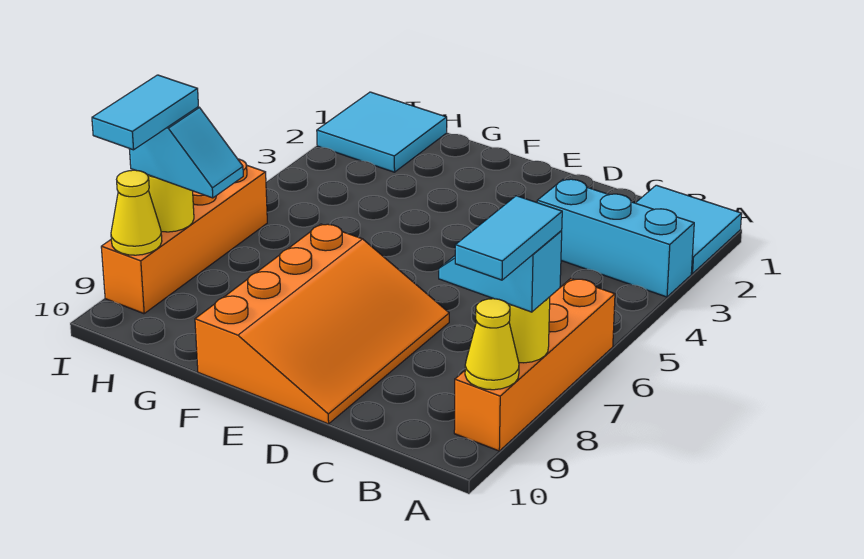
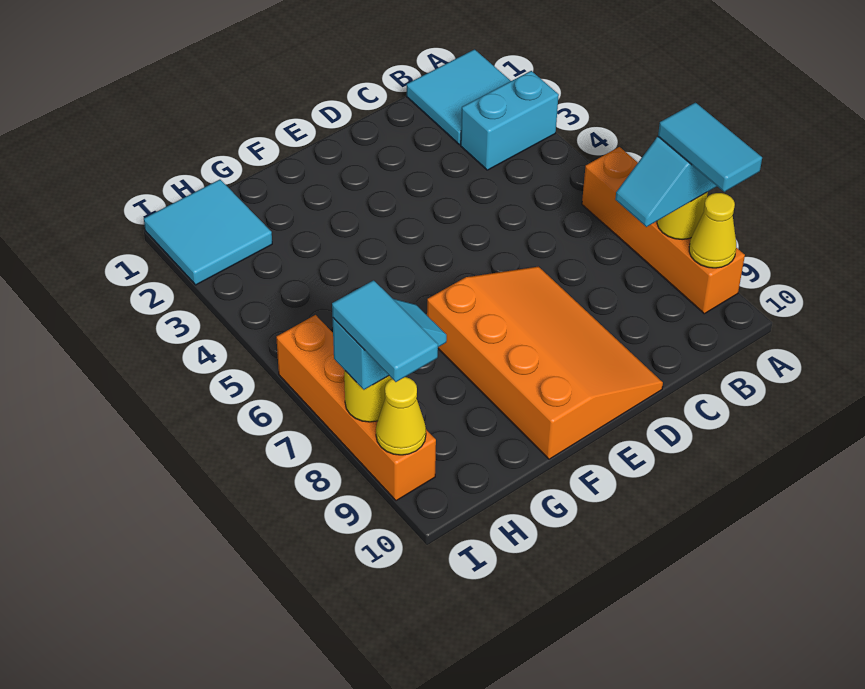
cyan 1x3 brick [537,179,694,297] -> cyan 1x2 brick [461,71,559,170]

